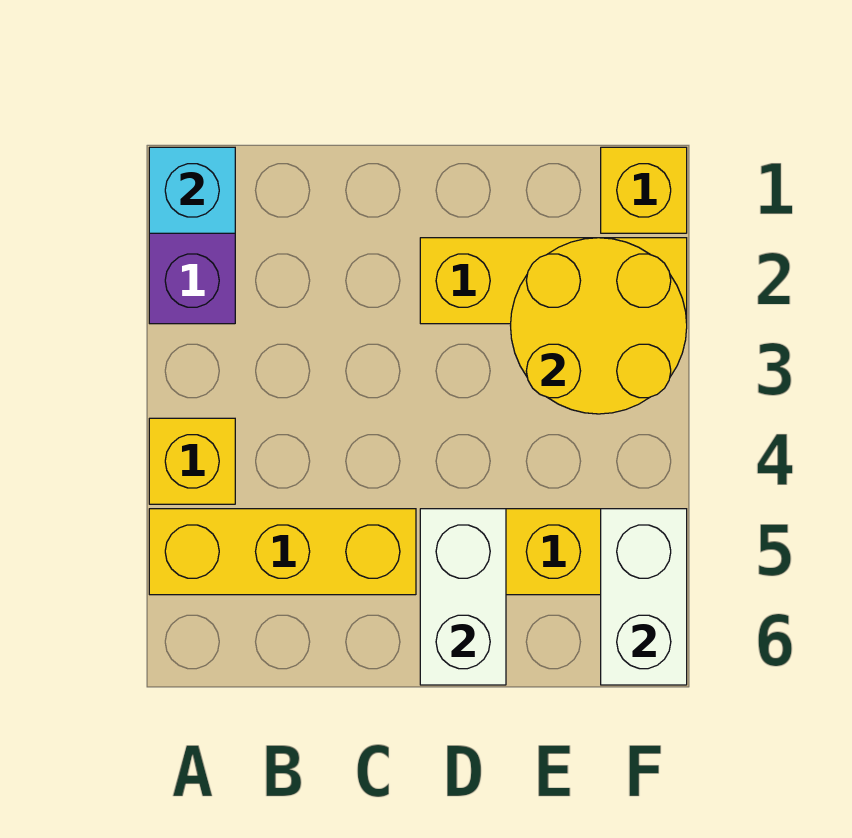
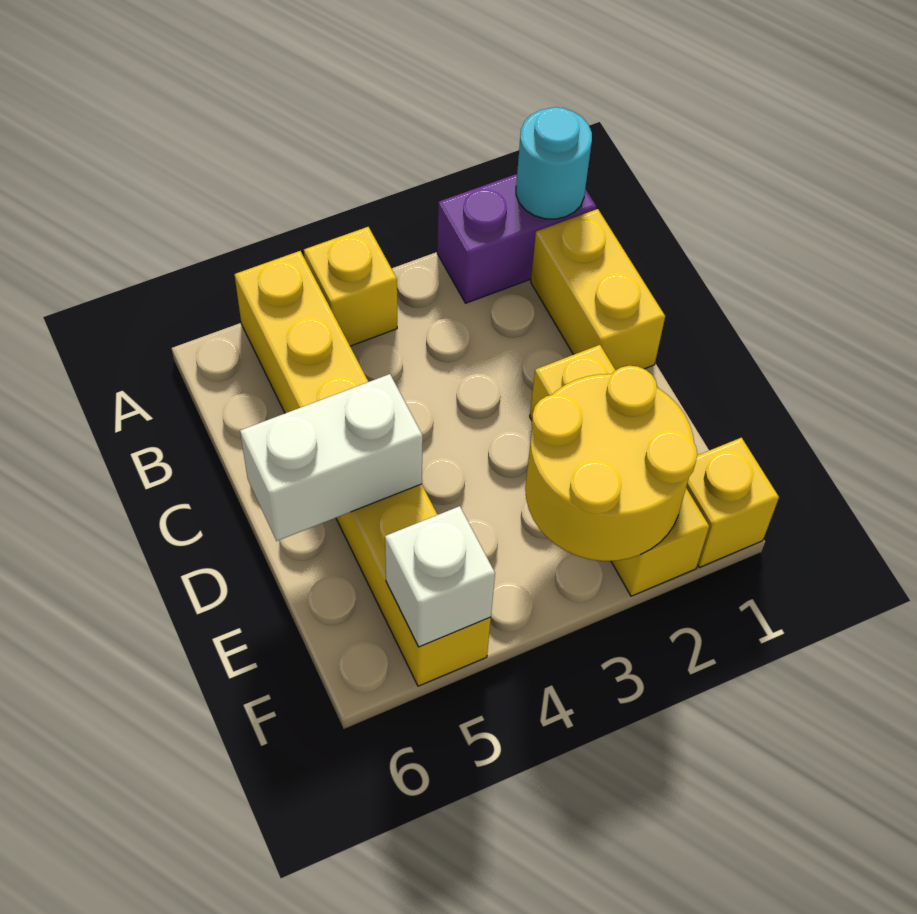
cyan 1x1 brick [149,147,235,233] -> cyan 1x1 round brick [516,107,592,219]
none -> yellow 1x2 brick [531,209,665,370]
white 1x2 brick [601,509,687,685] -> white 1x1 brick [385,506,495,647]

